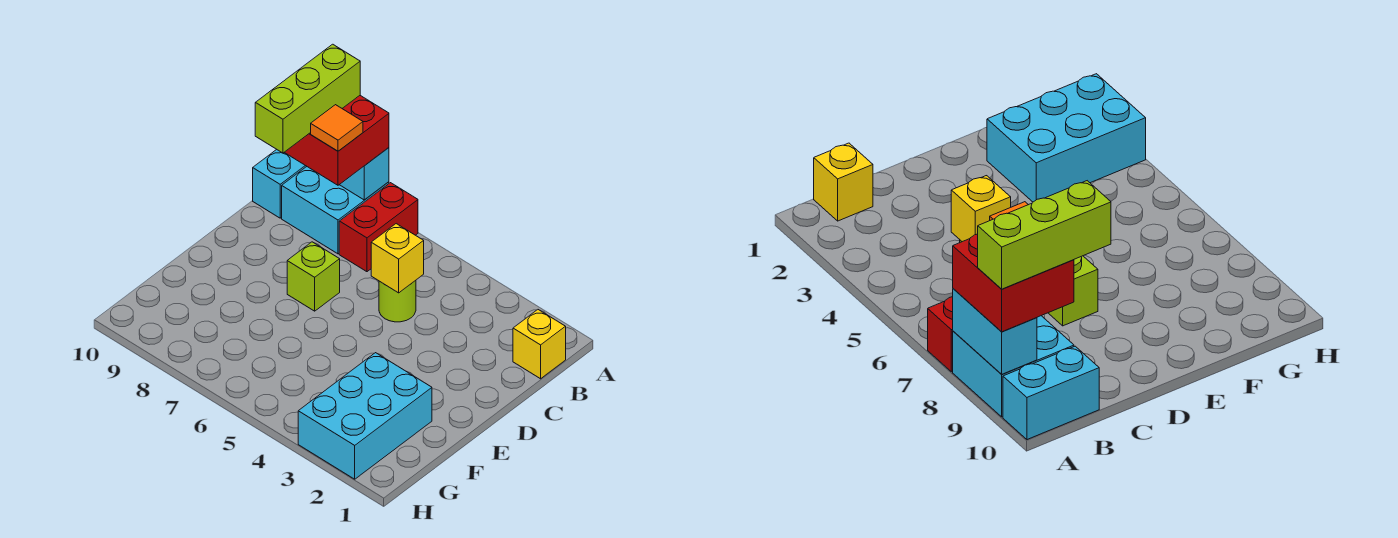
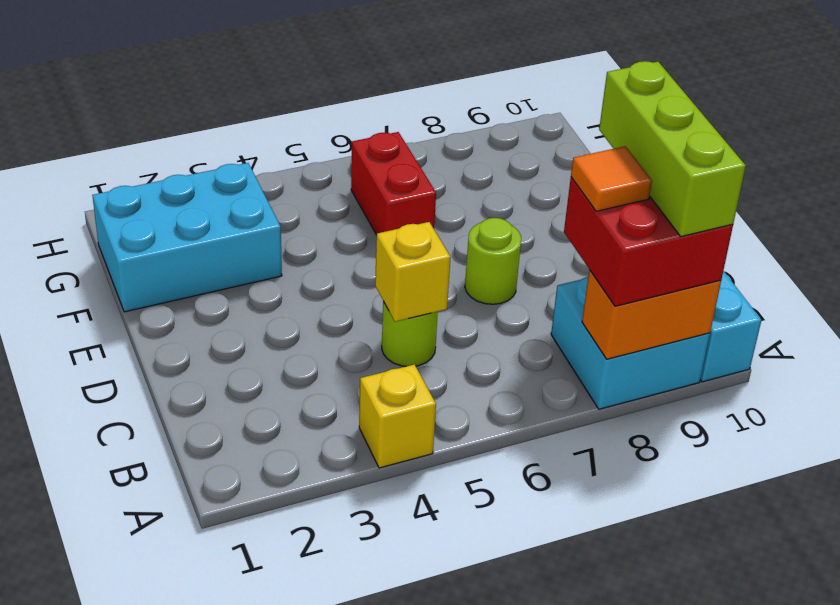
red 1x2 brick [339,183,418,272] -> red 1x2 brick moved to [351,132,436,235]
cyan 1x2 brick [340,148,389,200] -> orange 1x2 brick [582,270,721,359]
yellow 1x1 brick [513,310,566,379] -> yellow 1x1 brick moved to [359,365,436,468]
lime 1x1 brick [287,242,340,311] -> lime 1x1 round brick [465,218,521,304]
cyan 2x3 brick [298,353,432,479] -> cyan 2x3 brick turned to [92,163,282,312]

